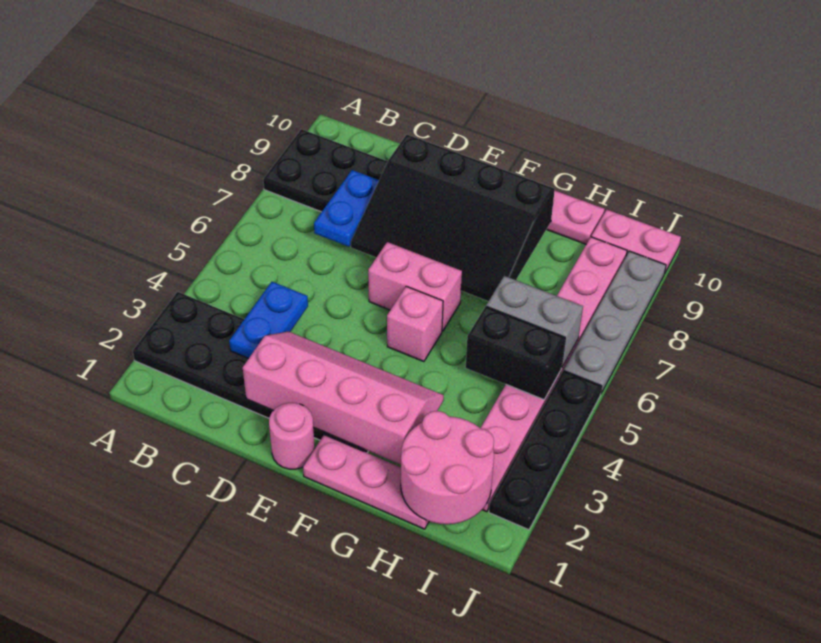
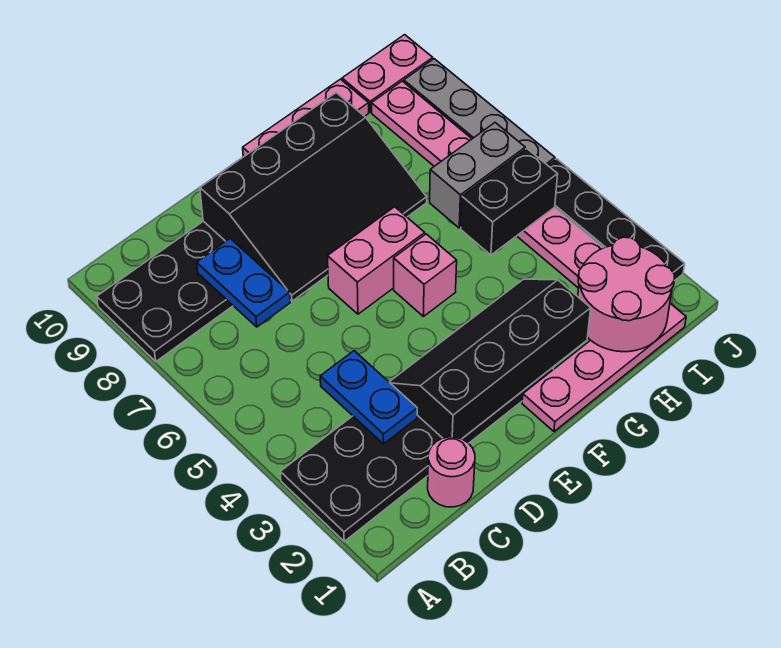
pink 2x4 slope [243,331,444,465] -> black 2x4 slope [389,279,591,439]
pink 1x1 round brick [269,403,315,469] -> pink 1x1 round brick moved to [428,437,475,507]
pink 1x3 plate [303,435,429,529] -> pink 1x4 plate [522,303,686,431]

